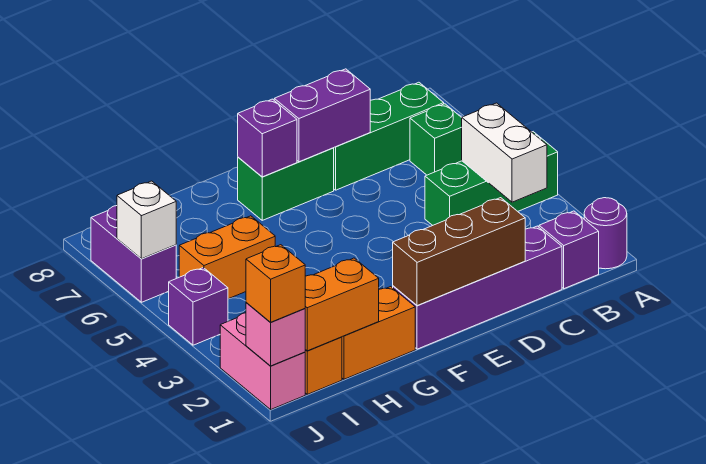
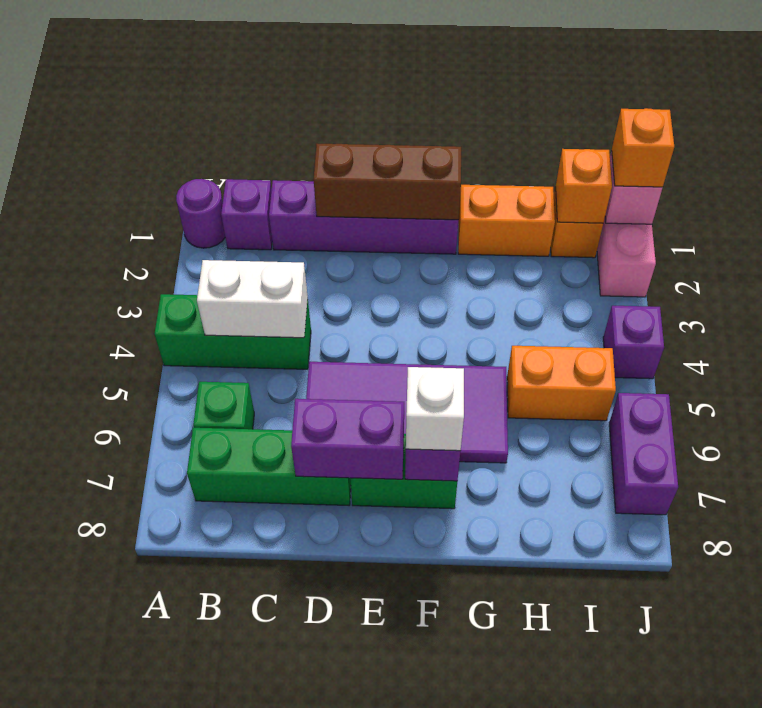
white 1x2 brick [462,103,547,202] -> white 1x2 brick turned to [197,260,308,338]
none -> purple 2x4 tile [306,362,508,463]
orange 1x2 brick [305,258,379,351] -> orange 1x1 brick [556,149,612,223]
white 1x1 brick [117,181,176,259] -> white 1x1 brick moved to [406,367,464,451]

